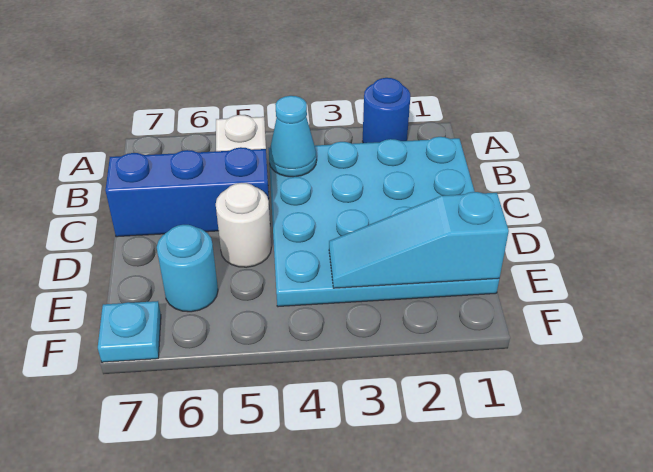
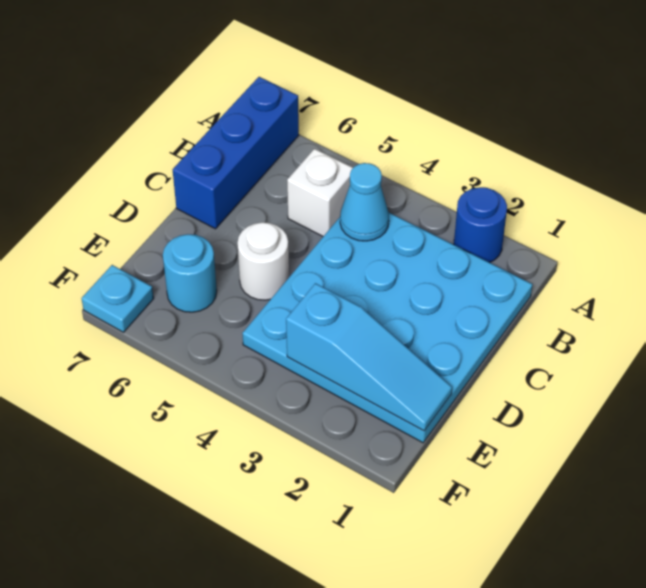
blue 1x3 brick [105,147,270,237] -> blue 1x3 brick turned to [173,77,299,229]
cyan 1x3 slope [329,192,509,288] -> cyan 1x3 slope turned to [286,283,452,431]

